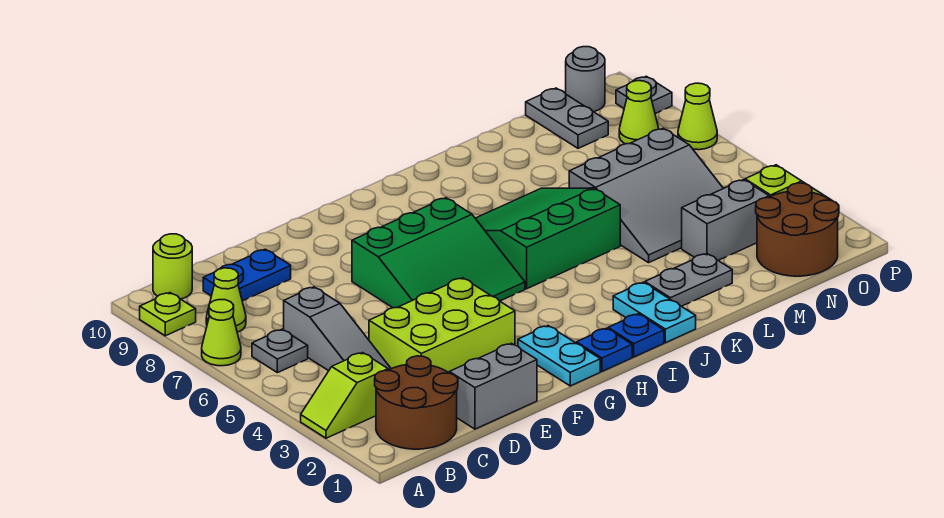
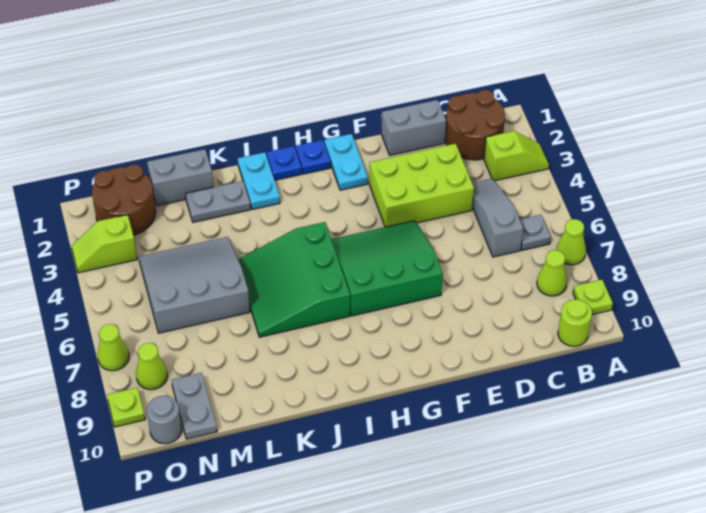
blue 1x2 plate [203,249,291,301] -> none
green 3x3 slope [475,188,620,289] -> green 3x3 slope turned to [238,222,350,337]
grey 1x2 brick [682,180,769,260] -> grey 1x2 brick moved to [147,149,213,206]
grey 1x1 plate [616,76,672,113] -> lime 1x1 plate [107,388,145,427]

